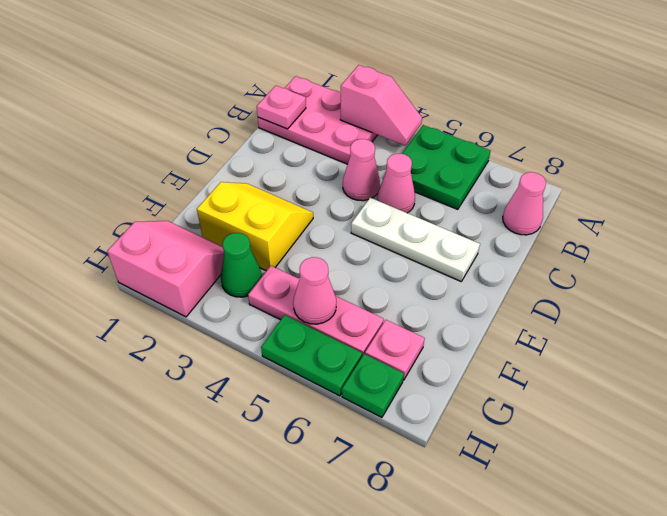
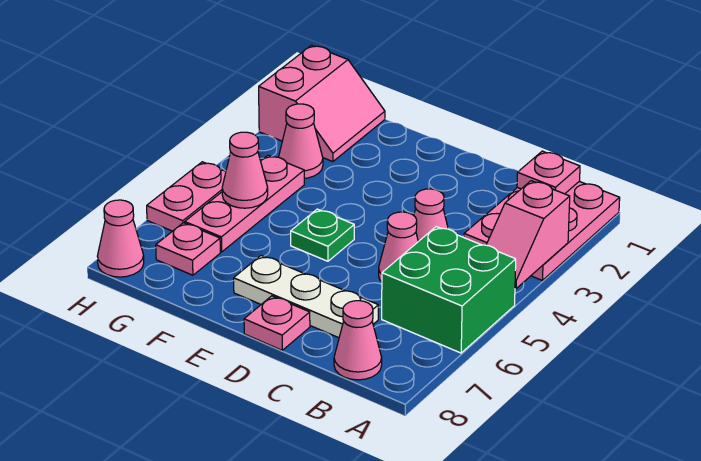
green 2x2 plate [402,125,491,210] -> green 2x2 brick [382,227,516,353]
white 1x3 plate [351,198,480,281] -> white 1x3 plate turned to [234,256,378,338]
none -> pink 1x1 plate [244,296,310,350]
yellow 2x2 slope [197,182,313,271] -> none
green 1x1 cone [221,233,262,297] -> pink 1x1 cone [279,104,323,178]
green 1x2 plate [261,315,362,396] -> pink 1x2 plate [147,162,226,231]
green 1x1 plate [342,354,404,417] -> green 1x1 plate moved to [291,209,354,261]
none -> pink 1x1 cone [98,200,144,277]

